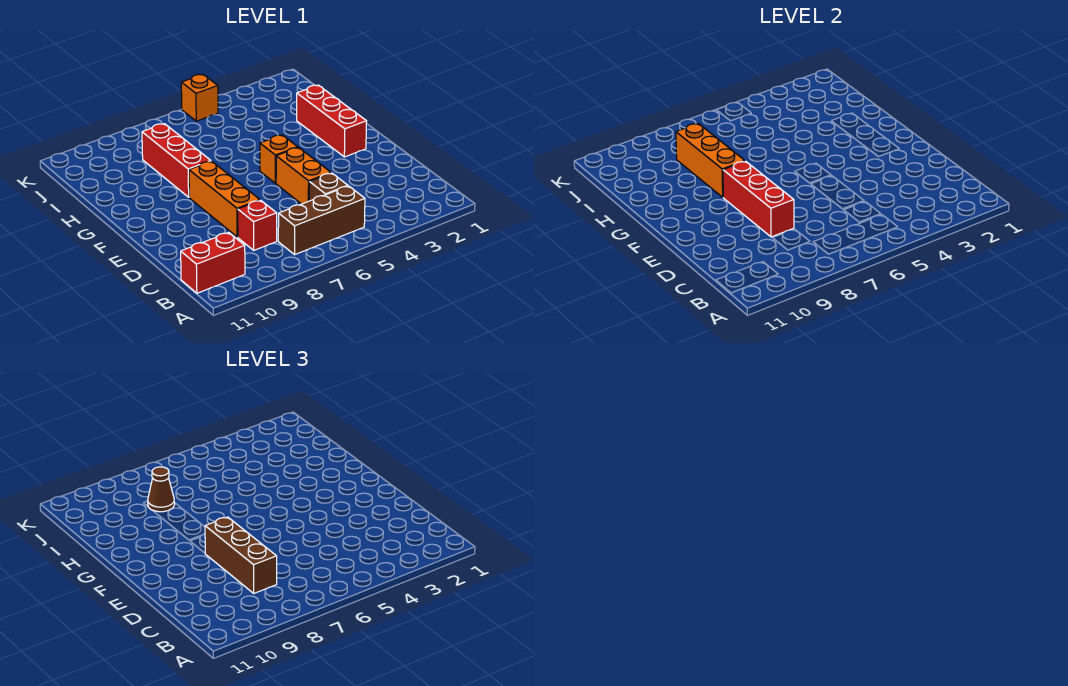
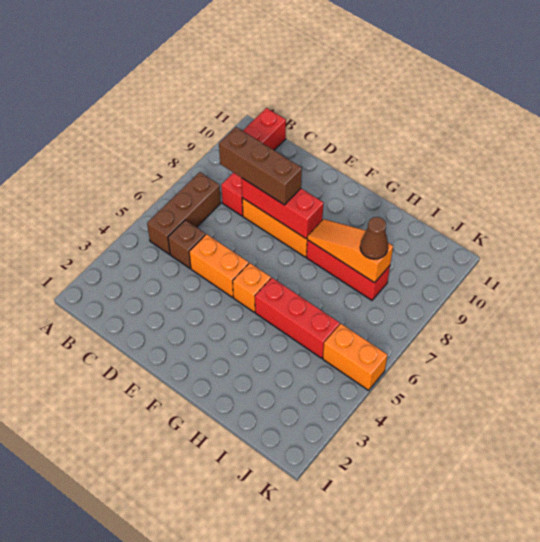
red 1x3 brick [297,85,367,157] -> red 1x3 brick moved to [255,278,340,358]
orange 1x3 brick [676,124,745,197] -> orange 1x3 slope [307,219,393,283]
orange 1x1 brick [181,75,218,121] -> orange 1x2 brick [323,324,387,390]

